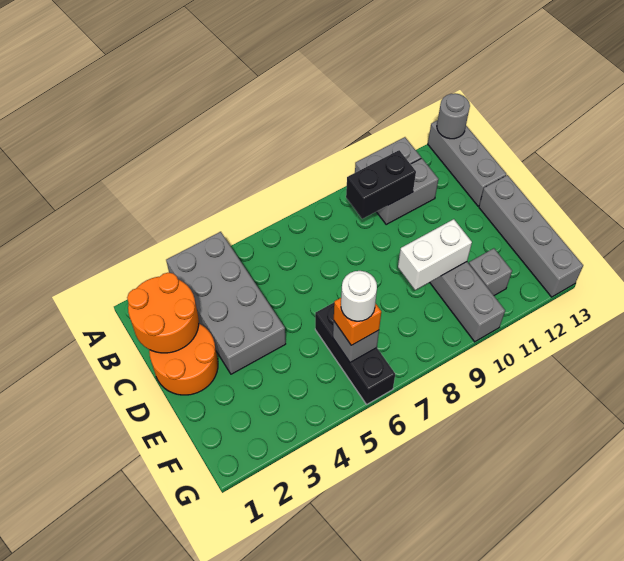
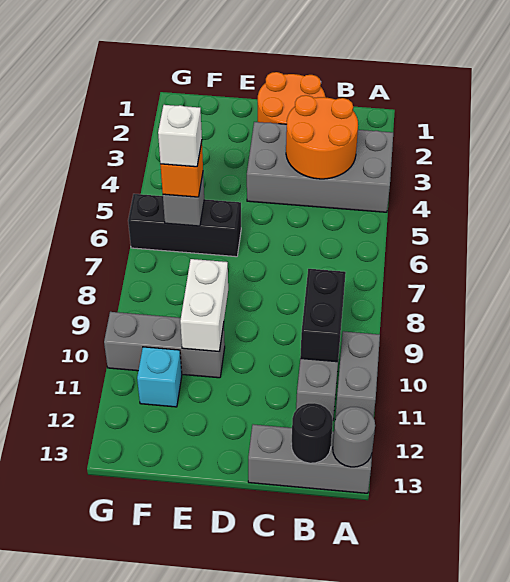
orange 2x2 round brick [127,273,199,353] -> orange 2x2 round brick moved to [286,95,358,179]
none -> black 1x1 round brick [291,403,333,463]
grey 1x4 brick [479,175,583,297] -> none
white 1x1 round brick [341,271,377,321] -> white 1x1 brick [158,105,202,167]
grey 1x1 brick [469,248,512,295] -> cyan 1x1 brick [137,347,182,407]

